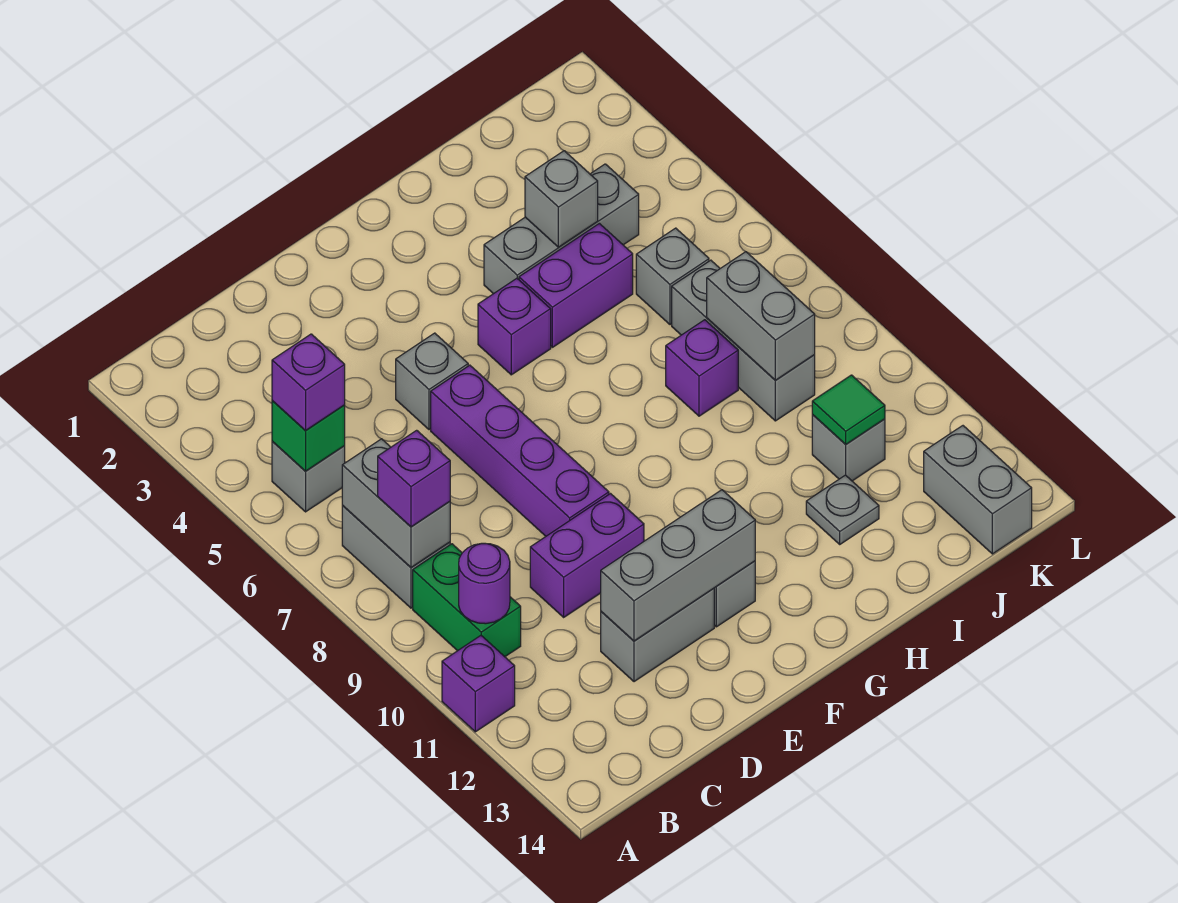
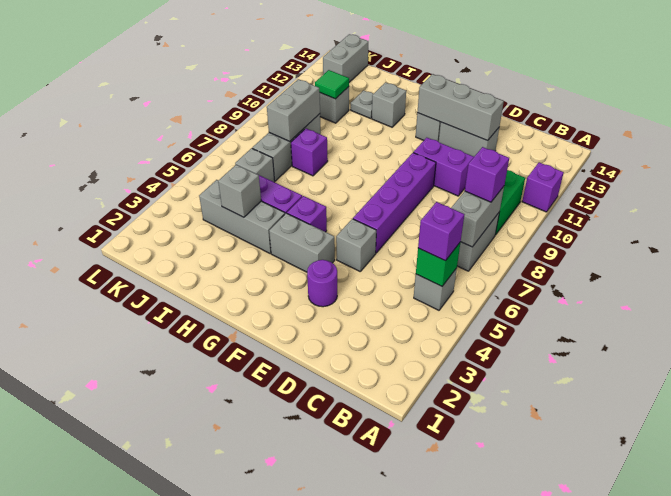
purple 1x1 round brick [459,543,510,624] -> purple 1x1 round brick moved to [307,260,337,307]
none -> grey 1x2 brick [269,213,335,272]
none -> grey 1x1 brick [372,82,406,127]

